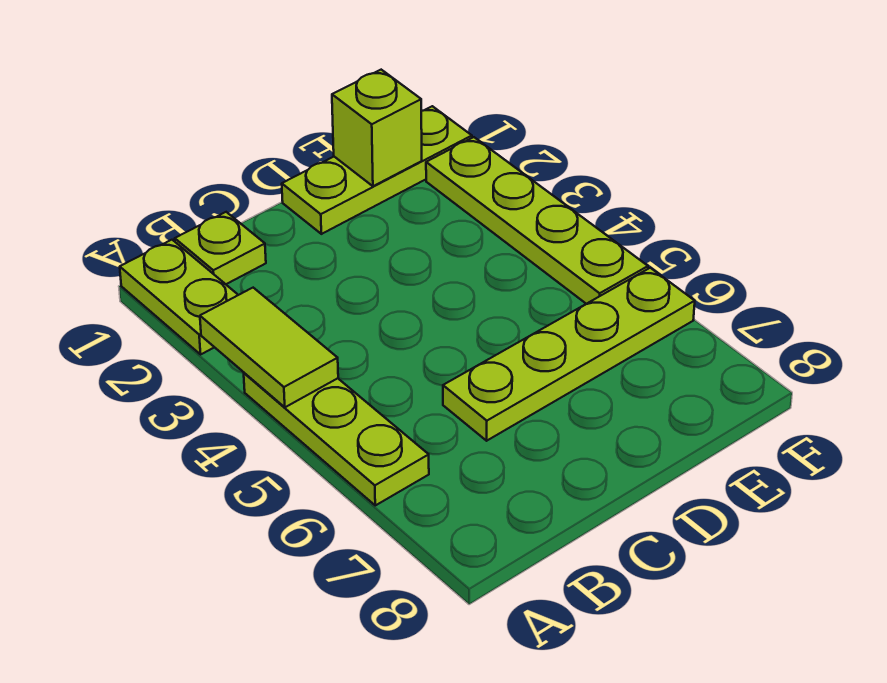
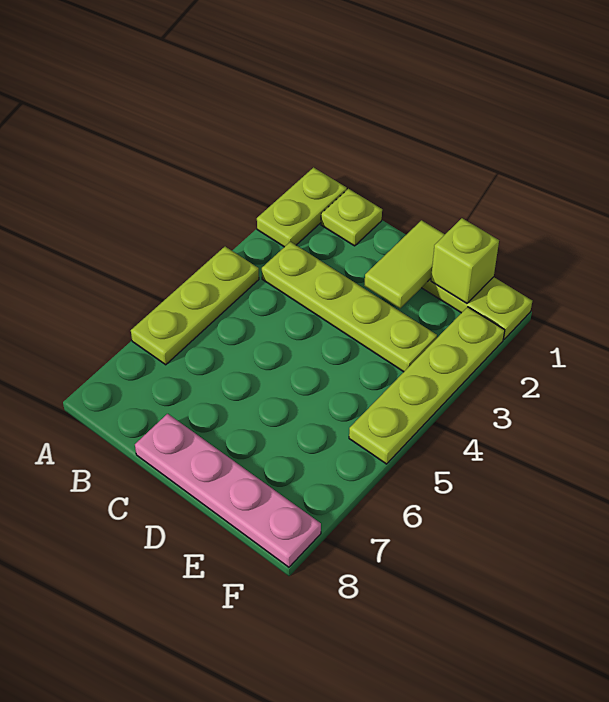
lime 1x2 tile [200,288,338,407] -> lime 1x2 tile moved to [364,220,445,308]
lime 1x4 plate [443,268,695,441] -> lime 1x4 plate moved to [262,242,437,372]
none -> pink 1x4 plate [135,414,321,567]

